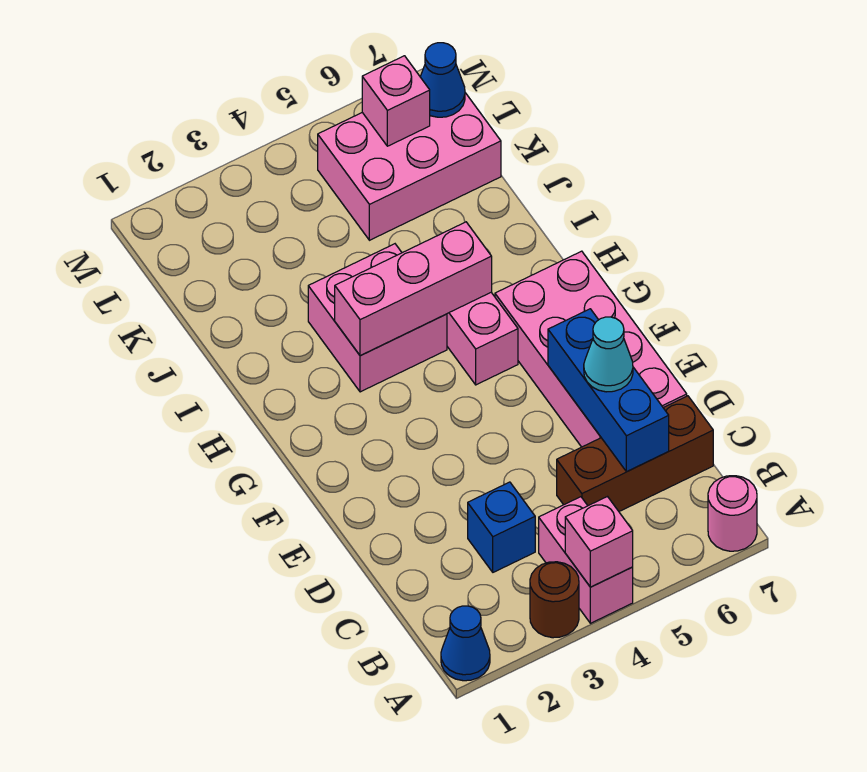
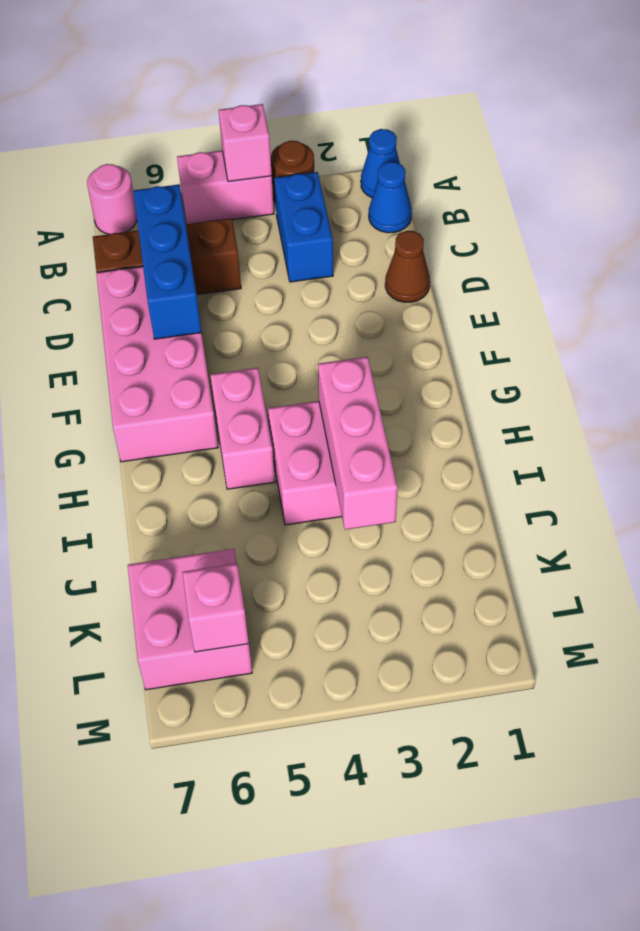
pink 1x2 brick [539,497,633,623] -> pink 1x2 brick turned to [177,151,274,224]
blue 1x1 brick [468,482,535,572] -> blue 1x2 brick [274,172,333,282]
none -> brown 1x1 cone [385,231,430,302]
cyan 1x1 cone [584,317,633,392] -> none
pink 1x3 brick [335,222,492,356] -> pink 1x3 brick turned to [318,357,398,530]
pink 2x3 brick [318,93,501,240] -> pink 2x2 brick [128,549,252,690]
blue 1x1 cone [420,43,465,117] -> blue 1x1 cone moved to [369,162,412,233]

